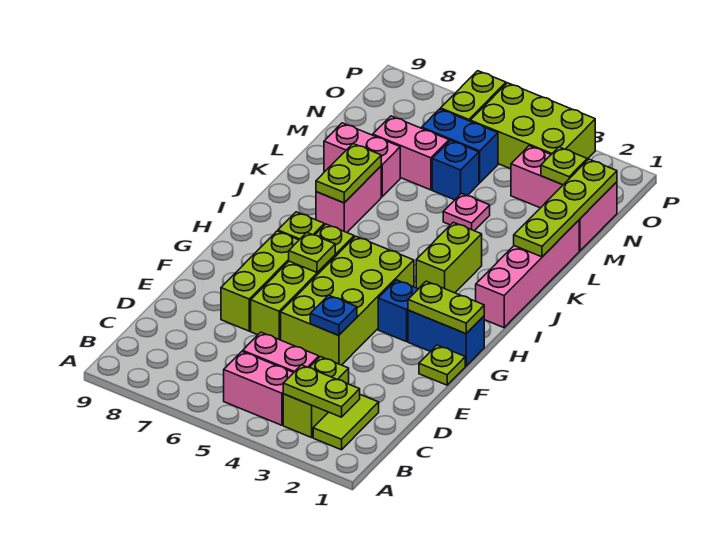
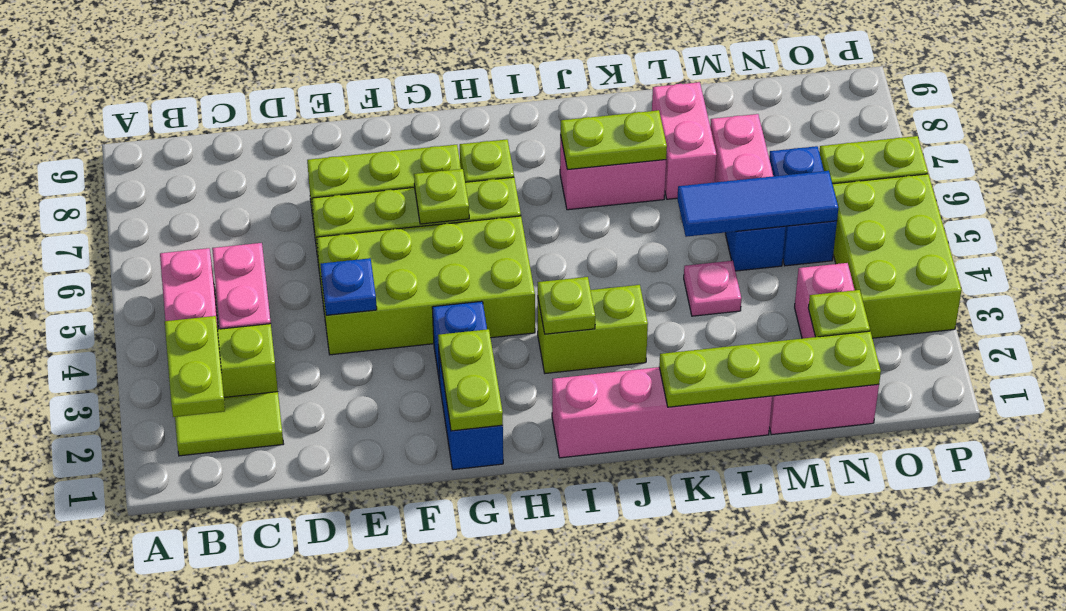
lime 1x1 plate [419,345,465,385] -> lime 1x1 plate moved to [538,277,595,334]
none -> blue 1x3 tile [677,171,838,237]

